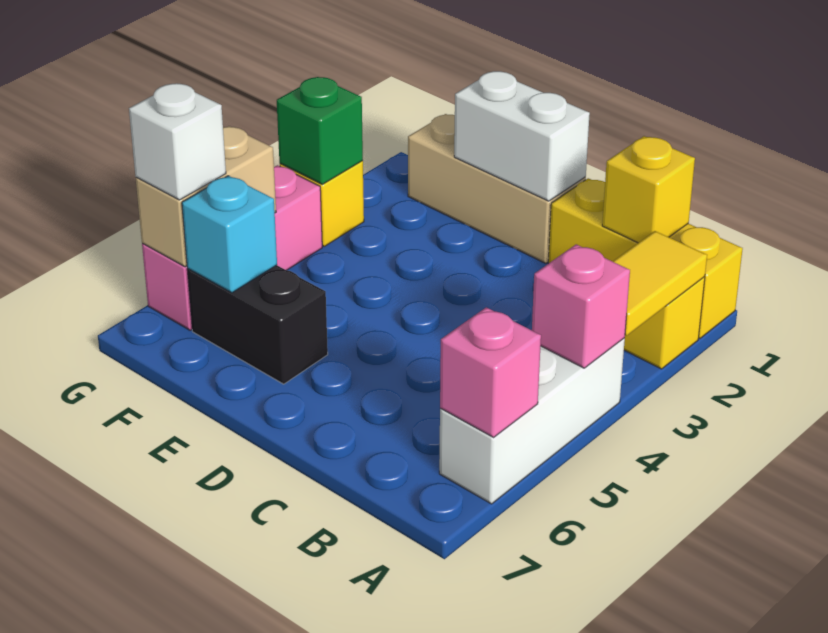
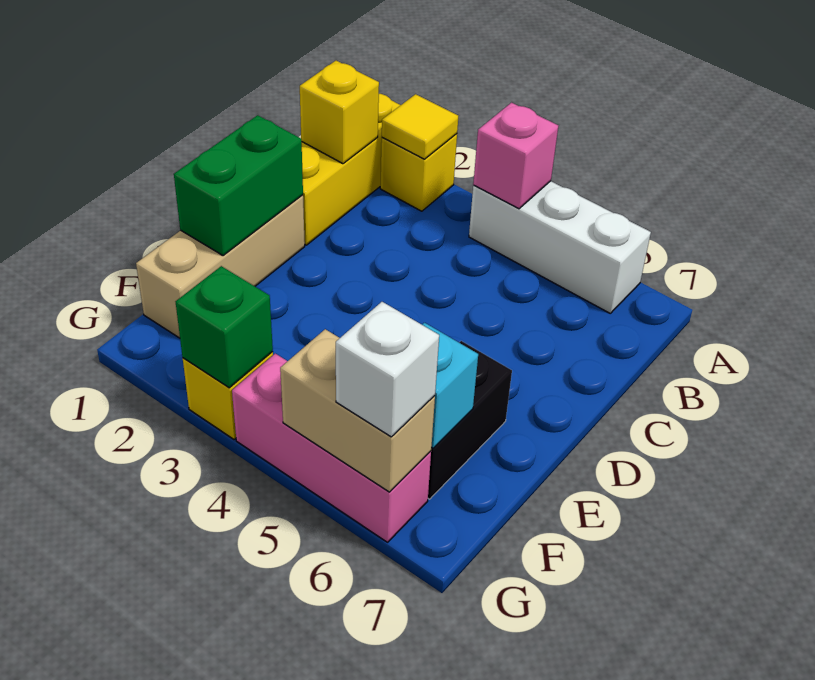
yellow 1x2 tile [613,231,707,336] -> yellow 1x1 tile [382,94,458,159]
pink 1x1 brick [440,307,541,437] -> none
white 1x2 brick [454,71,590,201] -> green 1x2 brick [174,115,303,256]

